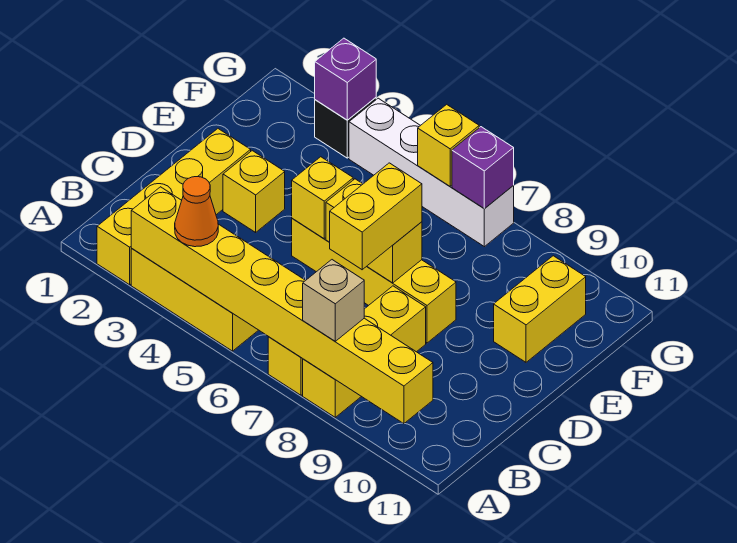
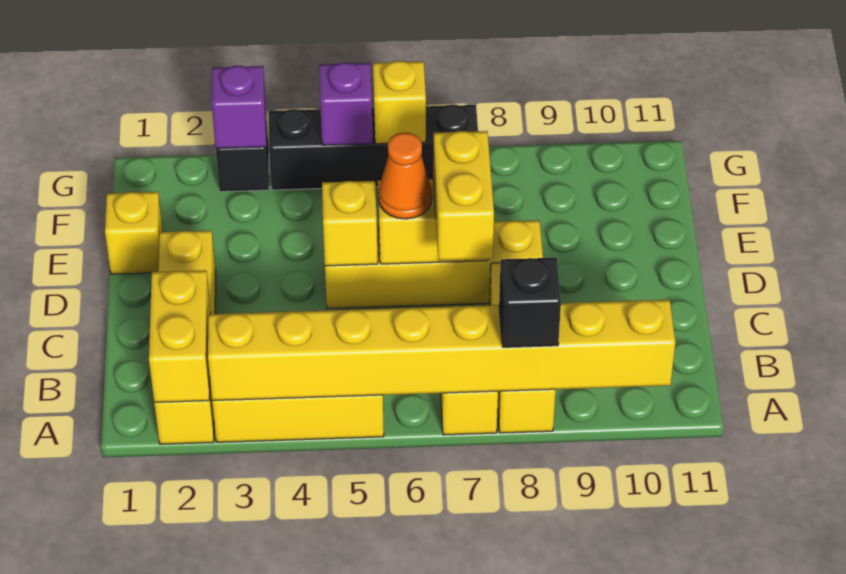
orange 1x1 cone [175,177,218,247] -> orange 1x1 cone moved to [378,133,432,219]
tan 1x1 brick [303,260,364,341] -> black 1x1 brick [499,258,561,347]
yellow 1x1 brick [223,151,285,232] -> yellow 1x1 brick moved to [105,192,163,274]
yellow 1x2 brick [494,256,586,362] -> yellow 1x2 brick moved to [149,270,211,402]
white 1x4 brick [349,98,514,247] -> black 1x4 brick [269,104,478,190]
purple 1x1 brick [452,127,514,208] -> purple 1x1 brick moved to [319,62,373,145]

